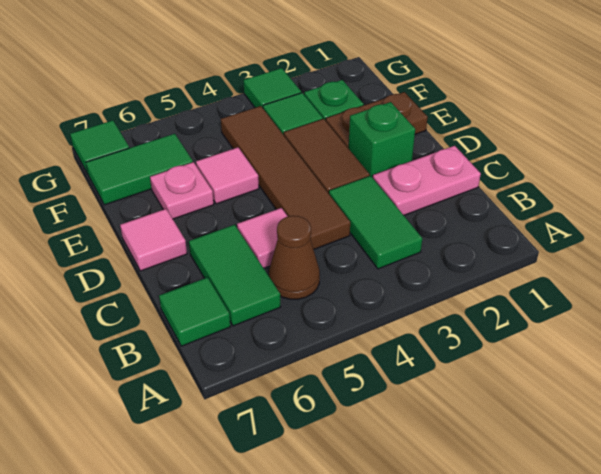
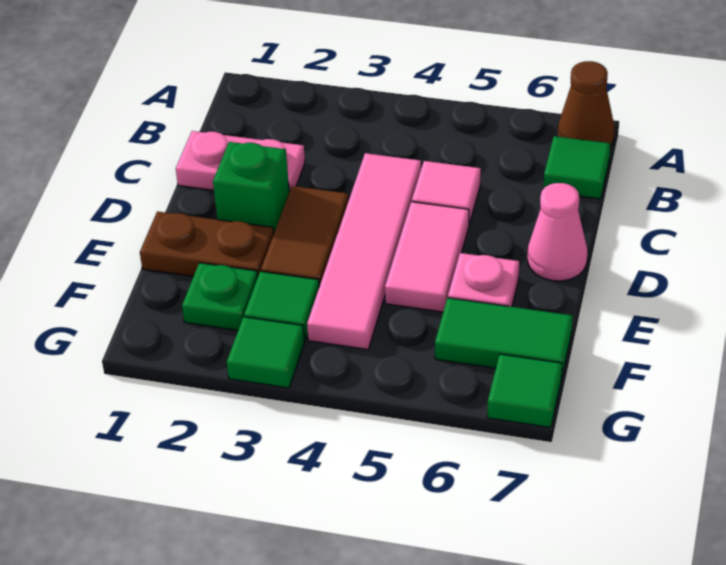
green 1x2 tile [329,176,422,269] -> none
brown 1x1 cone [269,216,320,299] -> brown 1x1 cone moved to [558,61,614,146]
green 1x2 tile [189,225,280,326] -> none
brown 1x4 tile [221,106,350,250] -> pink 1x4 tile [307,153,421,350]
pink 1x1 tile [120,209,187,271] -> pink 1x1 cone [528,183,587,281]
pink 1x1 tile [196,147,259,204] -> pink 1x2 tile [385,202,469,312]

